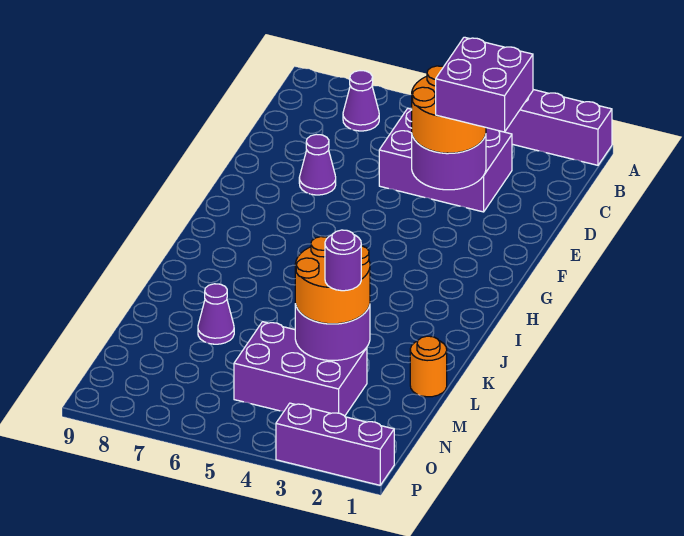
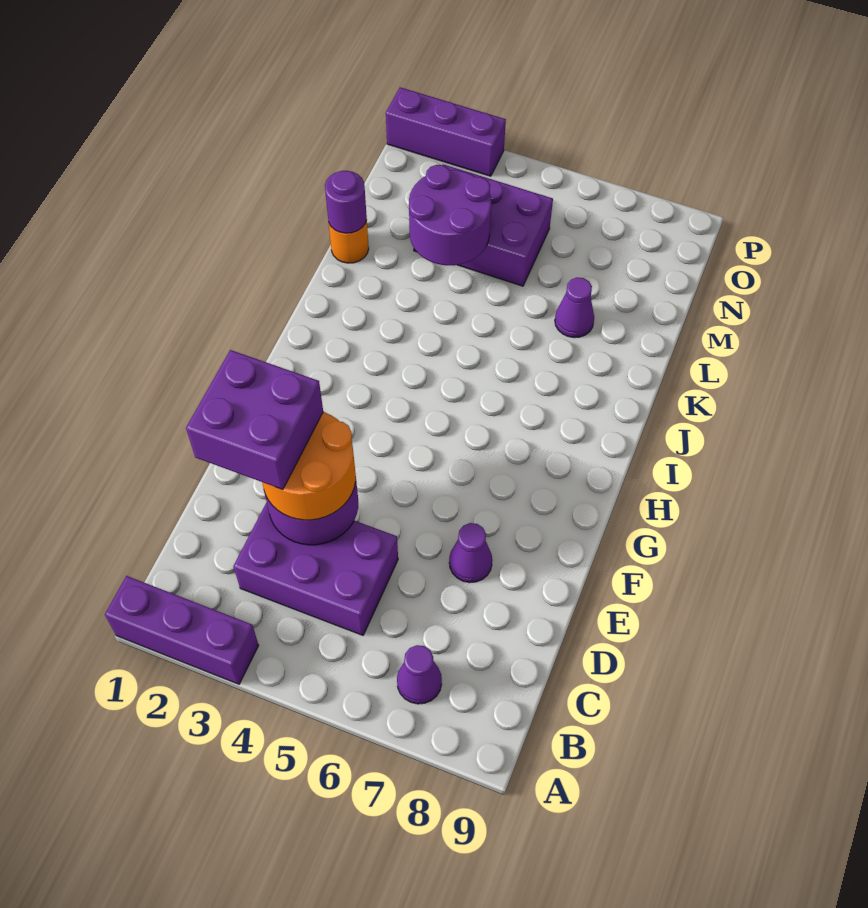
orange 2x2 round brick [295,237,370,324] -> none
purple 1x1 round brick [325,230,361,291] -> purple 1x1 round brick moved to [325,171,367,233]

